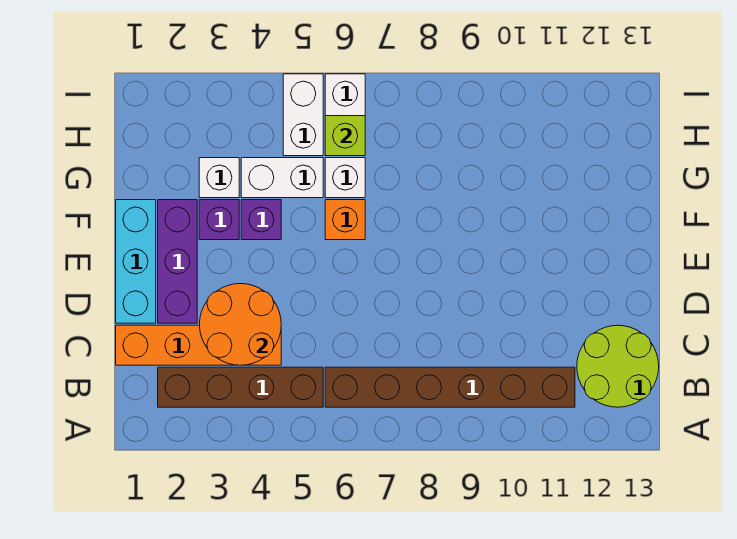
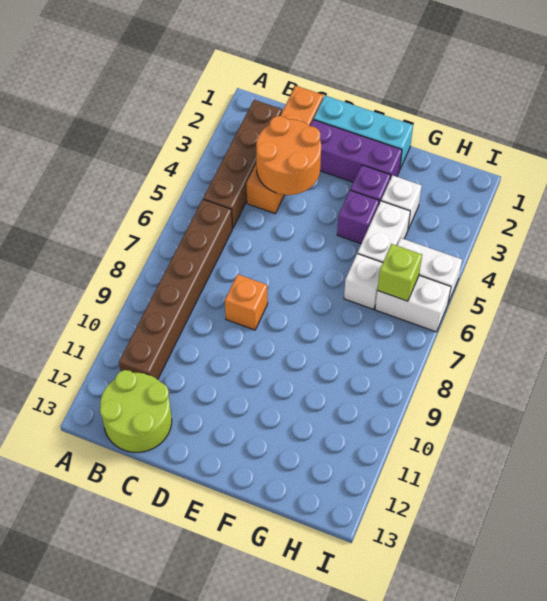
orange 1x1 brick [325,200,365,240] -> orange 1x1 brick moved to [225,274,268,330]

